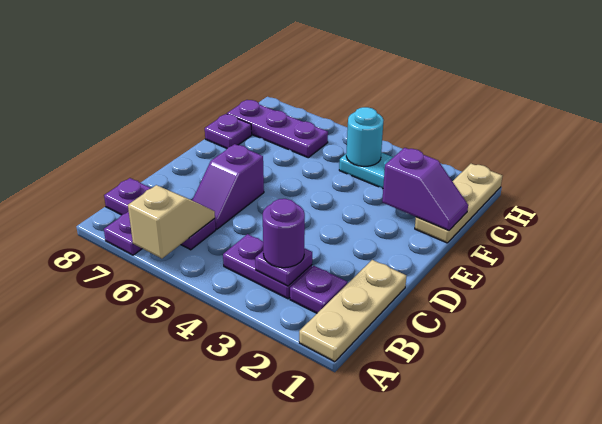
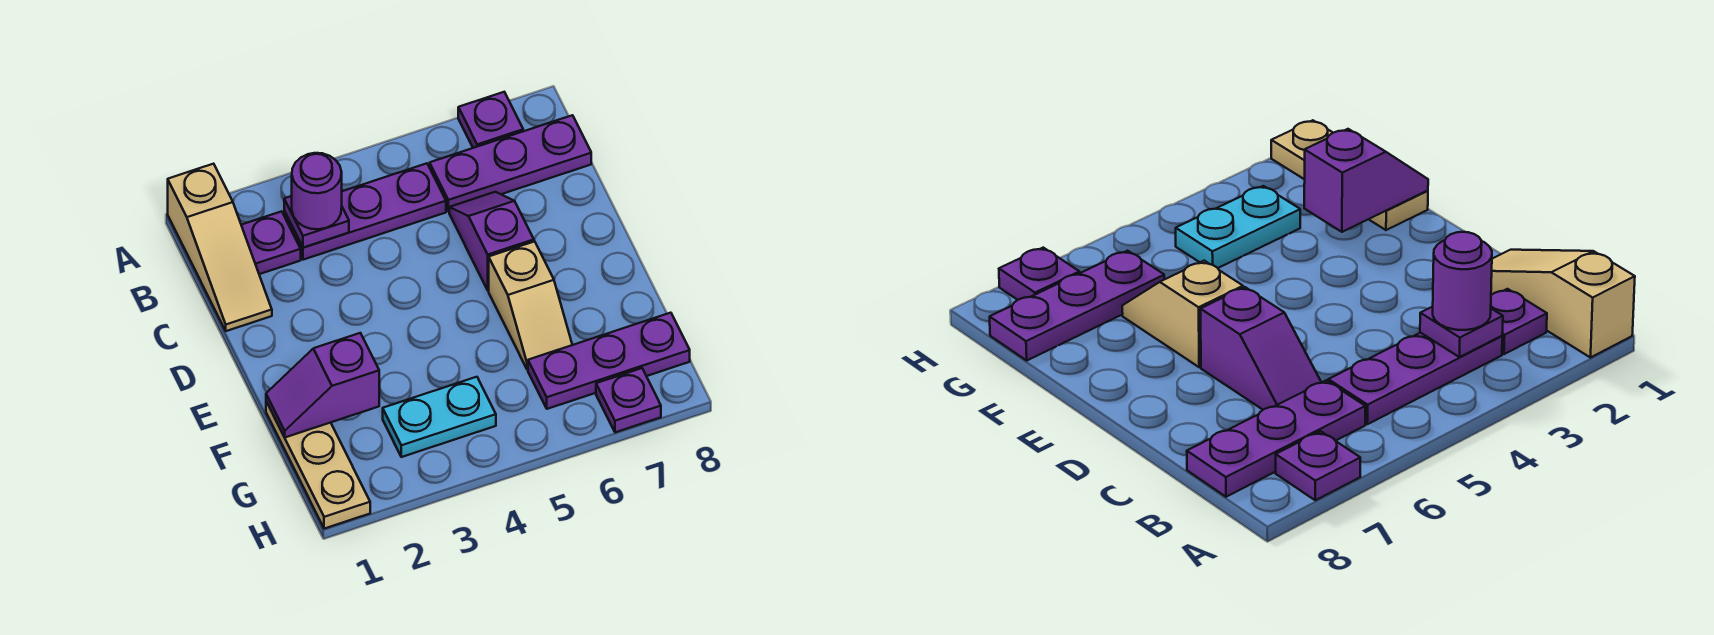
tan 1x3 plate [299,260,406,362] -> tan 1x3 slope [168,164,272,331]
tan 1x2 slope [128,185,215,259] -> tan 1x2 slope moved to [489,241,572,370]
purple 1x2 plate [223,234,312,299] -> purple 1x3 plate [284,163,446,260]
purple 1x1 plate [205,114,252,148] -> purple 1x1 plate moved to [596,368,661,432]
cyan 1x1 round brick [346,107,383,166] -> none

